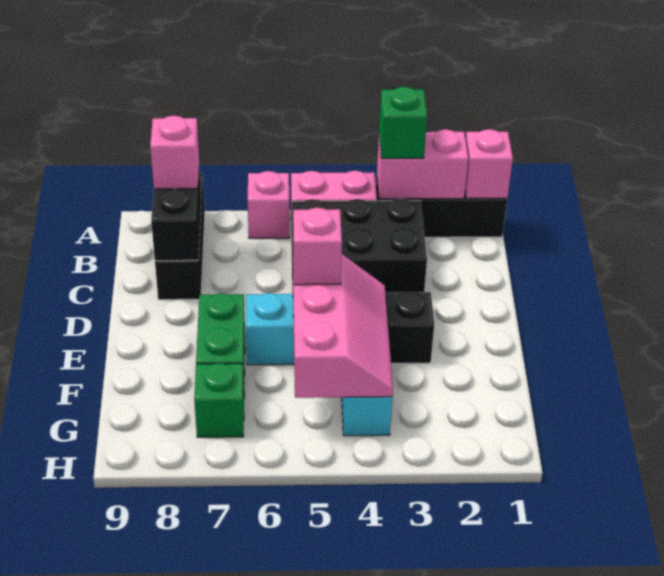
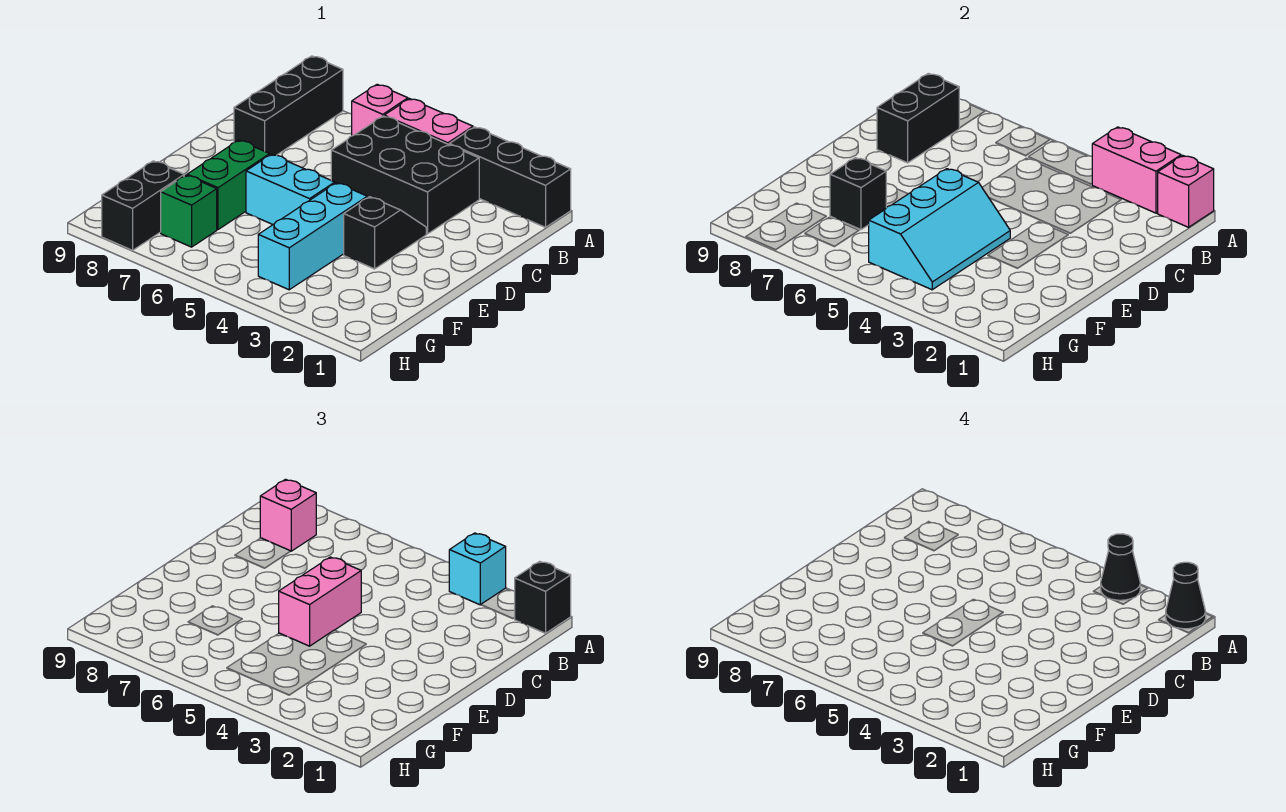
none -> black 1x1 brick [514,561,571,633]
none -> black 1x1 cone [1166,562,1206,629]
green 1x1 brick [379,87,427,158] -> cyan 1x1 brick [449,533,506,605]
none -> black 1x1 cone [1101,534,1140,600]
pink 2x3 slope [293,254,393,398] -> cyan 2x3 slope [869,169,1010,290]
pink 1x1 brick [293,208,342,285] -> pink 1x2 brick [279,557,361,646]
none -> black 1x1 brick [830,158,886,230]
none -> black 1x2 brick [102,161,184,250]

